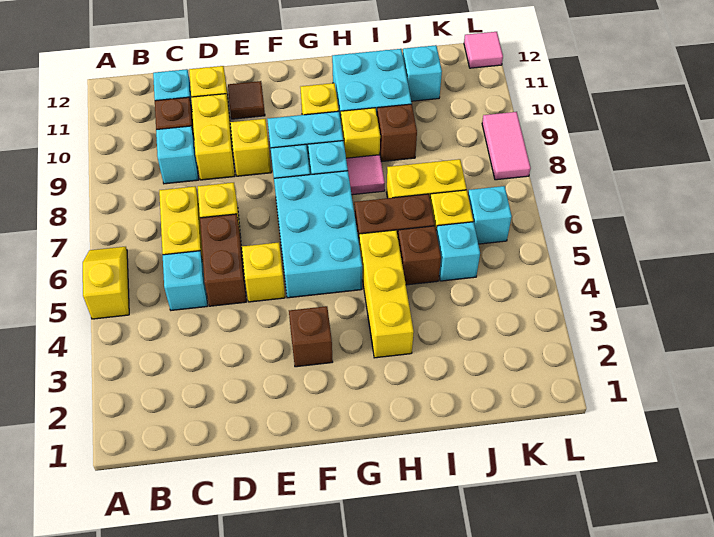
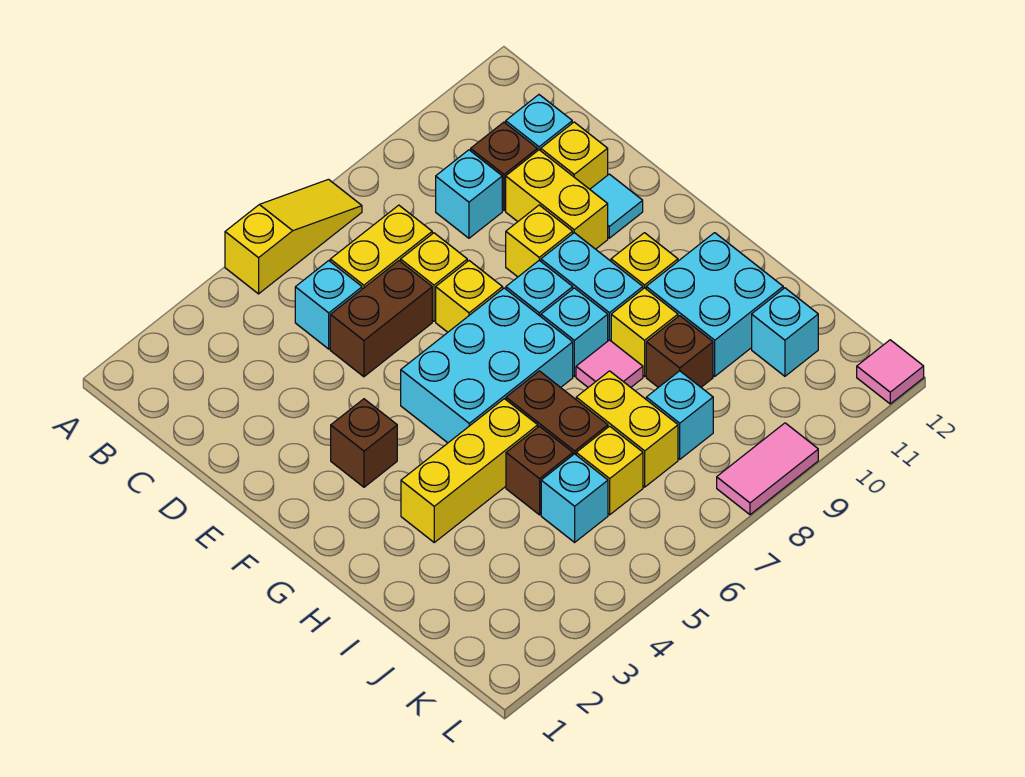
yellow 1x2 slope [83,247,129,319] -> yellow 1x3 slope [225,179,362,294]
yellow 1x2 brick [191,94,235,180] -> yellow 1x2 brick turned to [506,150,608,249]
yellow 1x1 brick [242,242,285,302] -> yellow 1x1 brick moved to [436,261,503,332]
brown 1x1 tile [228,81,265,119] -> cyan 1x1 tile [590,174,643,238]
cyan 1x1 brick [468,186,512,244] -> cyan 1x1 brick moved to [646,371,713,459]

